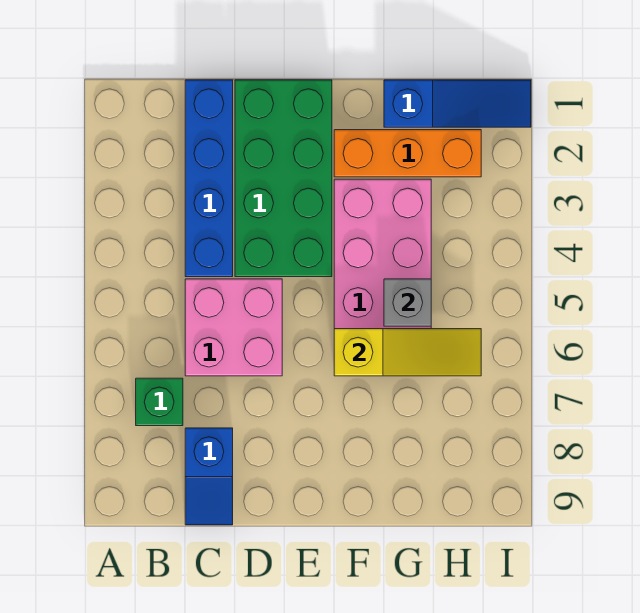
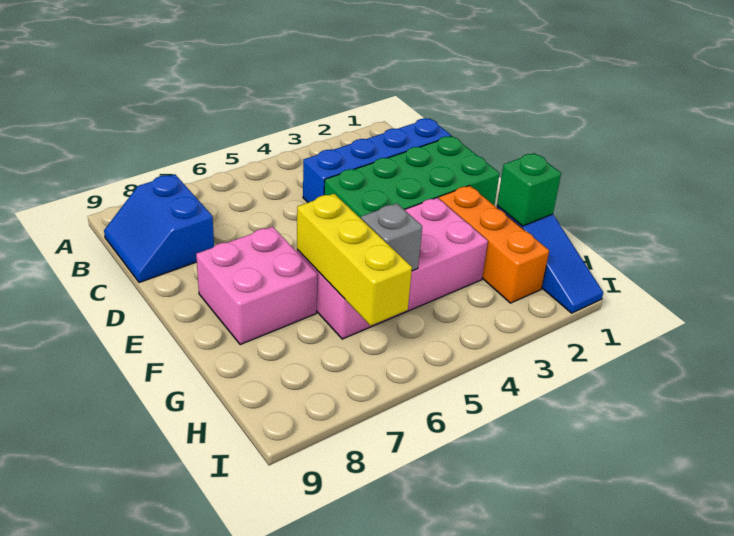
green 1x1 brick [136,378,183,426] -> green 1x1 brick moved to [497,153,561,226]
pink 2x2 brick [185,279,282,376] -> pink 2x2 brick moved to [196,227,317,345]
blue 1x2 slope [185,428,233,525] -> blue 2x2 slope [104,174,214,283]
yellow 1x3 slope [334,329,481,376] -> yellow 1x3 brick [297,194,412,326]

